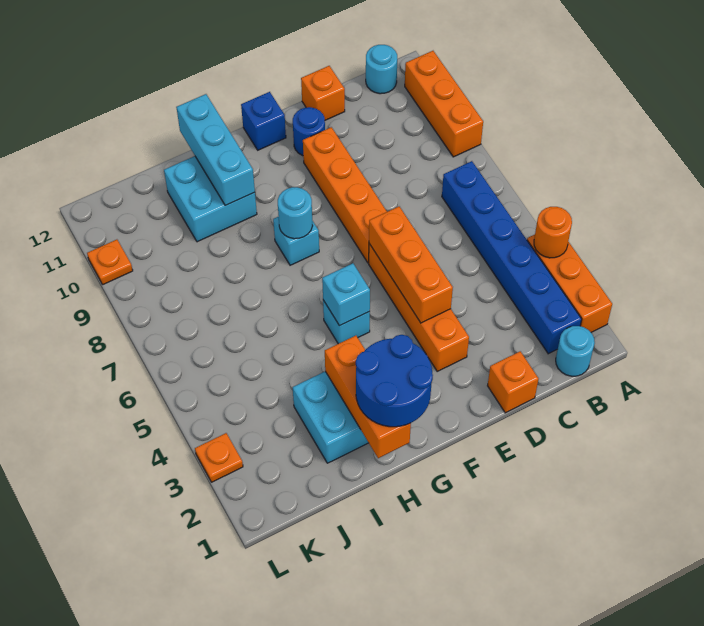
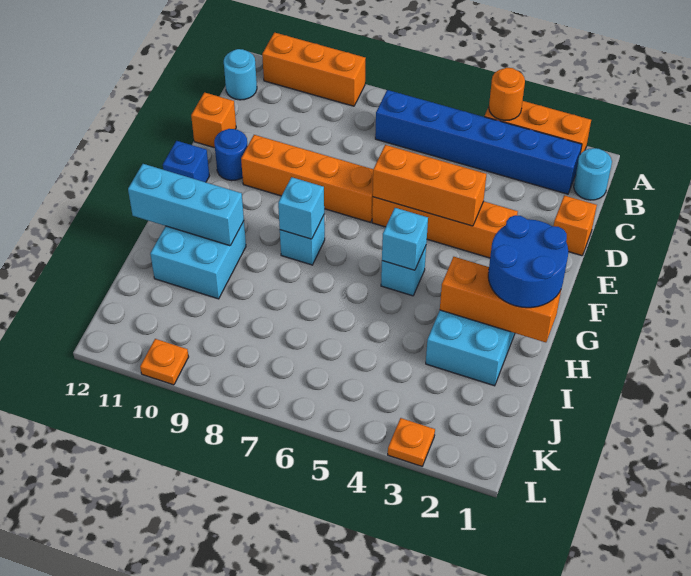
cyan 1x1 round brick [278,187,313,239] -> cyan 1x1 brick [278,177,324,239]

